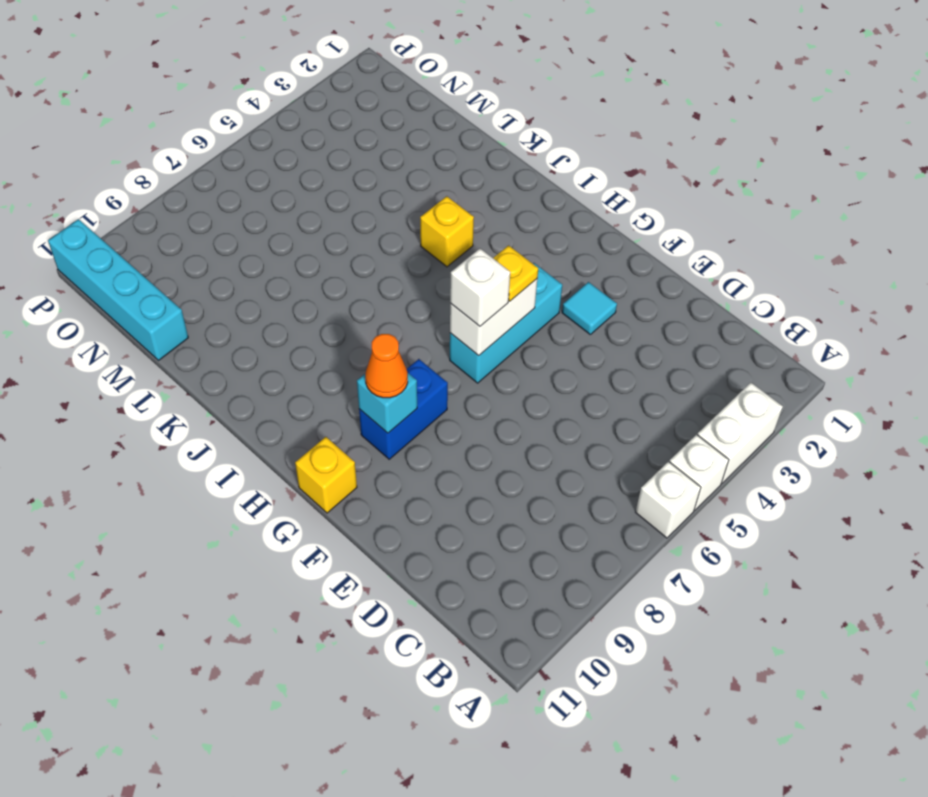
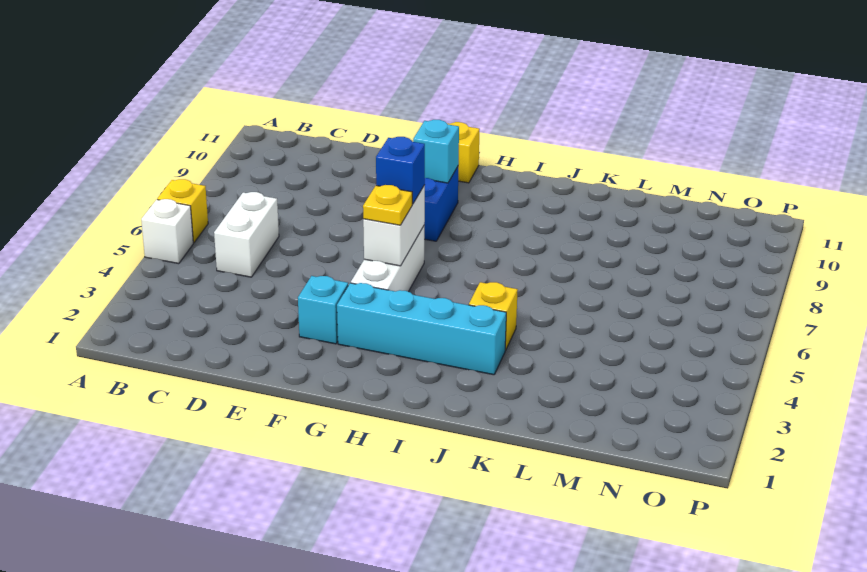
white 1x2 brick [697,383,783,483] -> white 1x2 brick moved to [214,192,279,277]
white 1x1 brick [636,462,701,538] -> yellow 1x1 brick [157,179,208,243]
cyan 1x1 tile [562,282,617,334] -> cyan 1x1 brick [298,276,348,344]
cyan 1x3 brick [450,263,562,383] -> white 1x3 brick [351,226,424,292]
white 1x1 brick [450,249,510,326] -> blue 1x1 brick [376,137,425,204]
orange 1x1 cone [365,334,408,398] -> none
cyan 1x4 brick [48,219,188,360] -> cyan 1x4 brick moved to [337,283,506,375]

